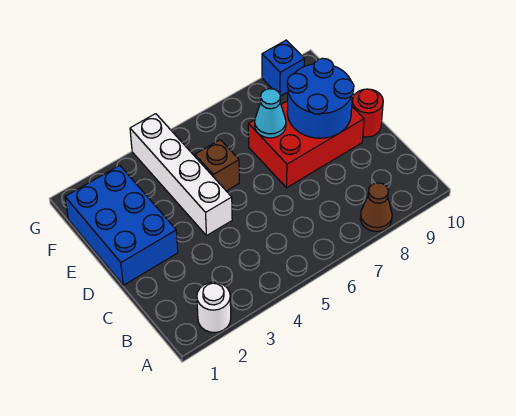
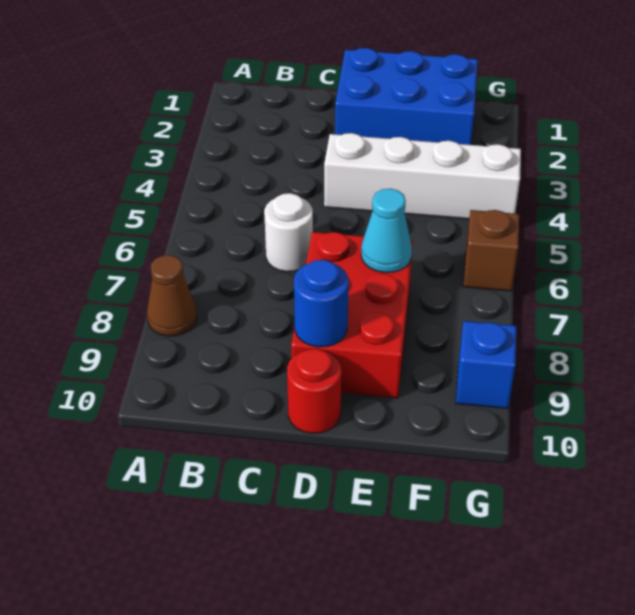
white 1x1 round brick [197,282,231,333] -> white 1x1 round brick moved to [264,193,313,272]
blue 2x2 round brick [287,58,354,138] -> blue 1x1 round brick [294,260,349,347]
brown 1x1 brick [195,140,239,191] -> brown 1x1 brick moved to [463,210,519,291]

